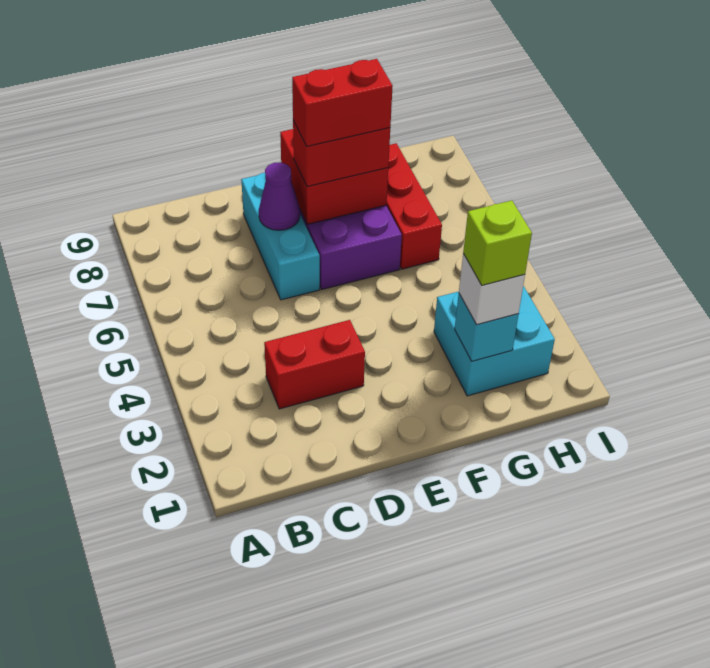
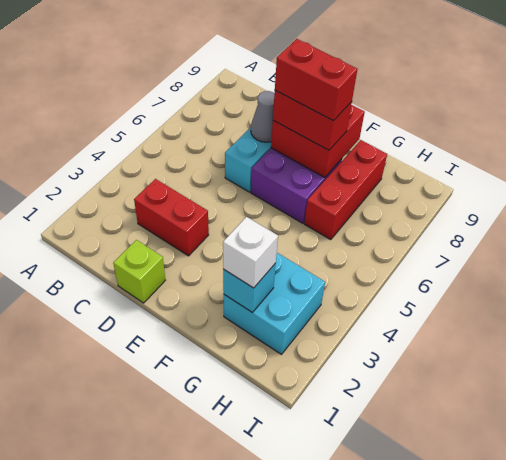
purple 1x1 cone [259,162,300,230] -> grey 1x1 cone [251,91,275,142]
lime 1x1 brick [463,200,532,285] -> lime 1x1 brick moved to [113,240,165,303]

